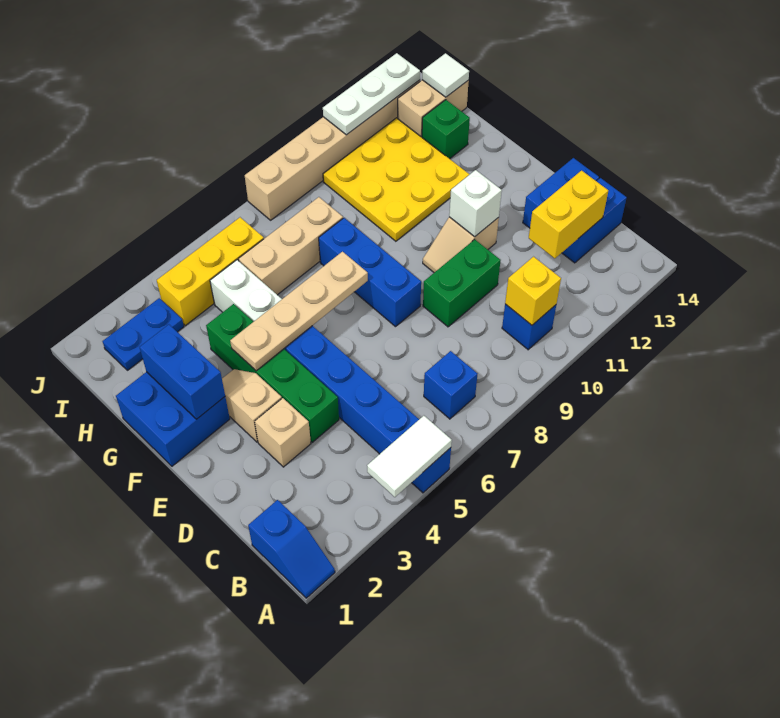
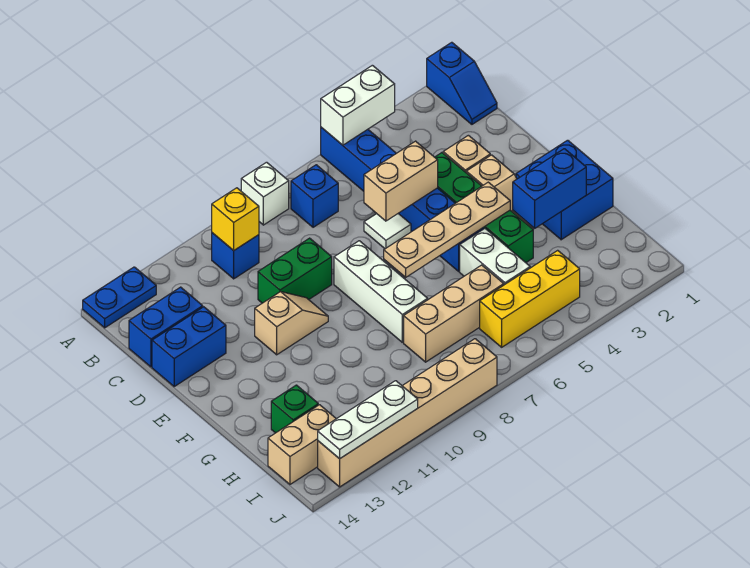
blue 1x2 slope [248,500,335,598] -> blue 1x2 slope turned to [427,42,497,124]
white 1x2 tile [367,416,452,497] -> white 1x2 brick [321,65,395,145]
yellow 1x2 brick [529,171,608,258] -> none
none -> tan 1x2 brick [364,141,438,221]
blue 1x3 brick [319,218,421,327] -> white 1x3 brick [334,241,428,342]
white 1x1 brick [449,170,502,237] -> white 1x1 brick moved to [241,162,289,225]
blue 1x2 brick [140,325,225,419] -> blue 1x2 brick turned to [513,149,586,228]
yellow 3x3 plate [323,118,469,241] -> none
blue 1x2 plate [103,298,184,370] -> blue 1x2 plate moved to [83,267,156,328]
white 1x1 tile [422,53,469,97] -> white 1x1 tile moved to [364,214,411,249]

